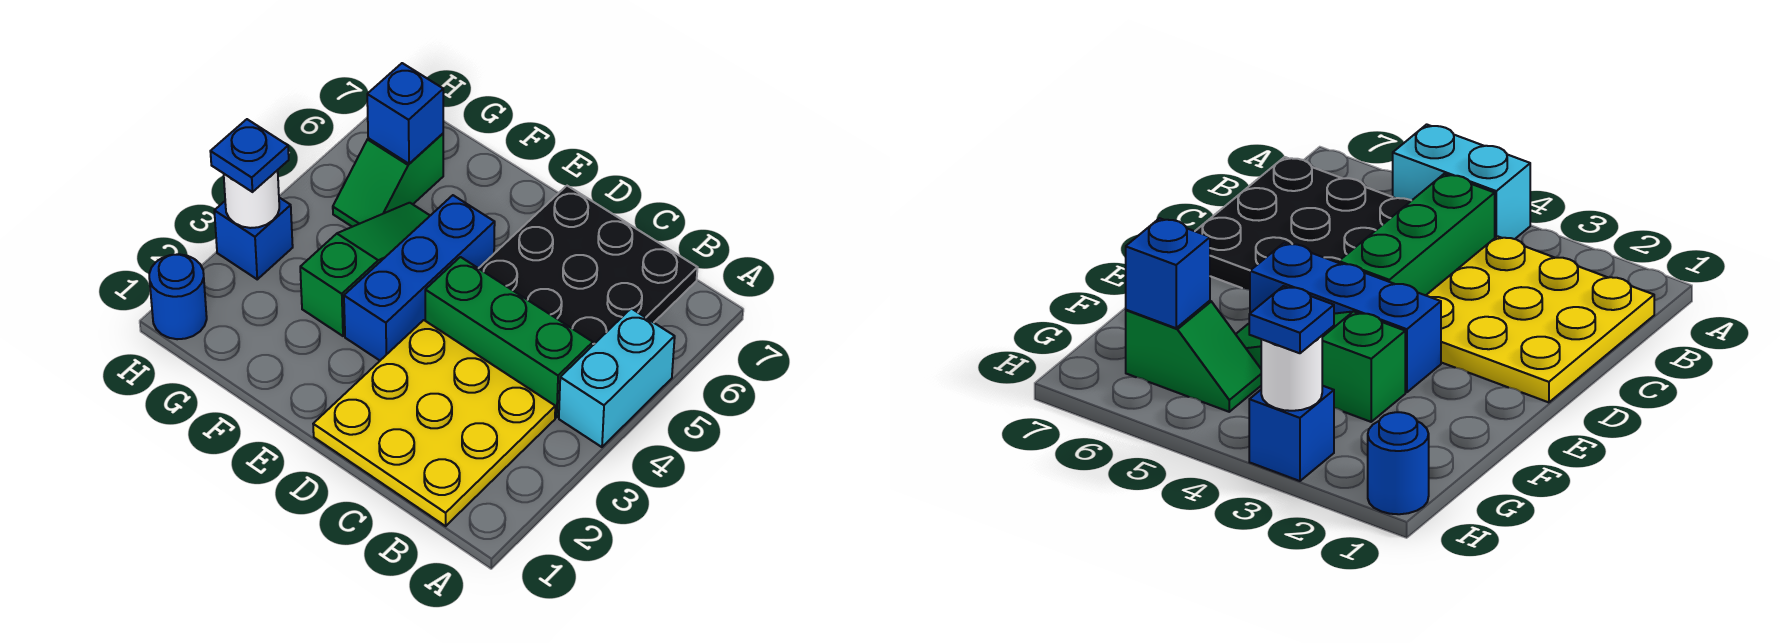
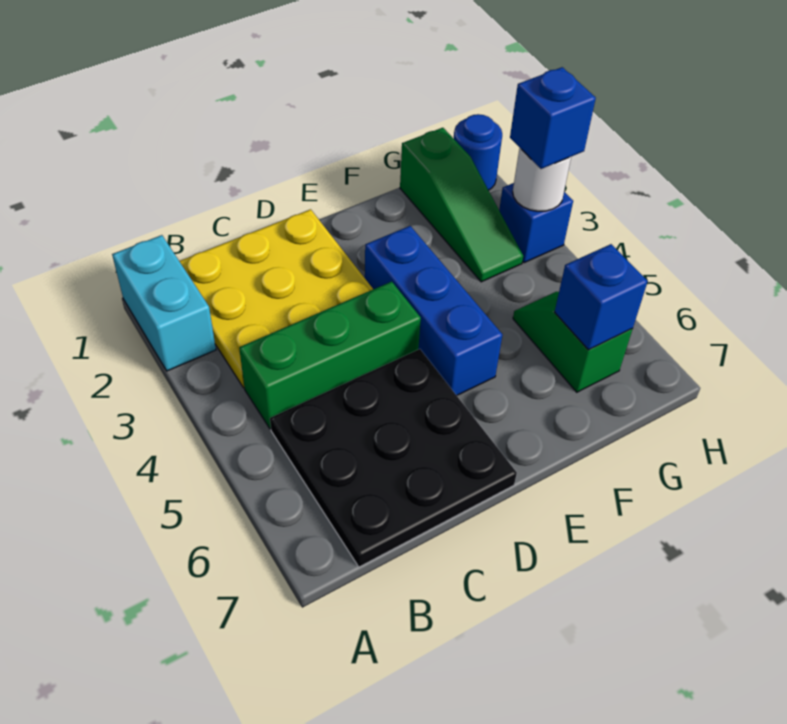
cyan 1x2 brick [559,309,675,447] -> cyan 1x2 brick moved to [112,235,216,371]
green 1x3 slope [300,203,430,336] -> green 1x3 slope moved to [400,128,523,282]
blue 1x1 plate [210,119,289,192] -> blue 1x1 brick [510,67,596,169]

